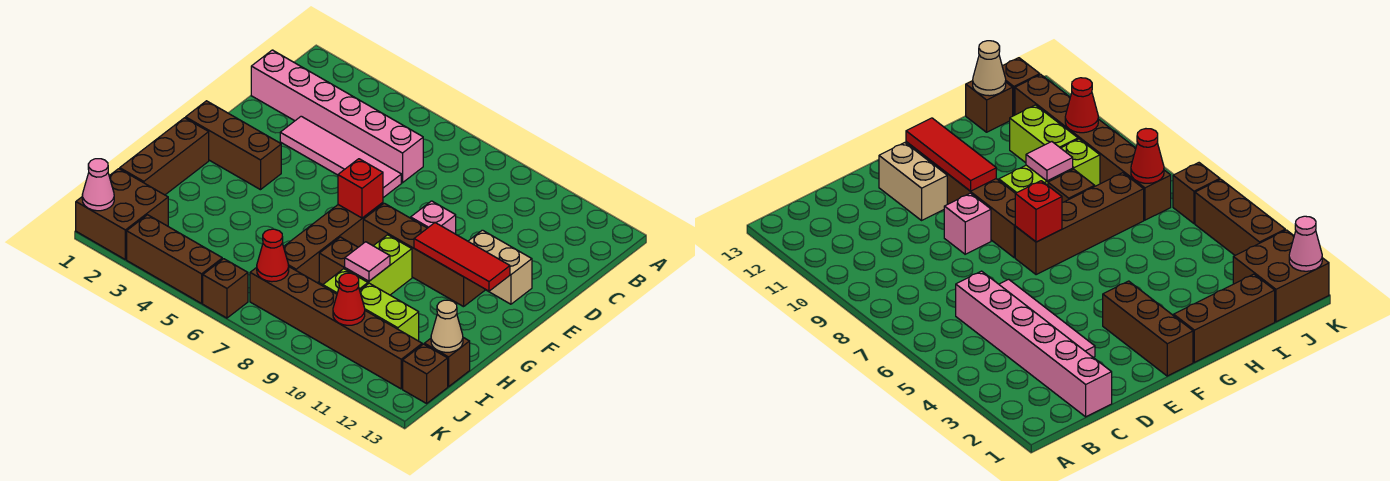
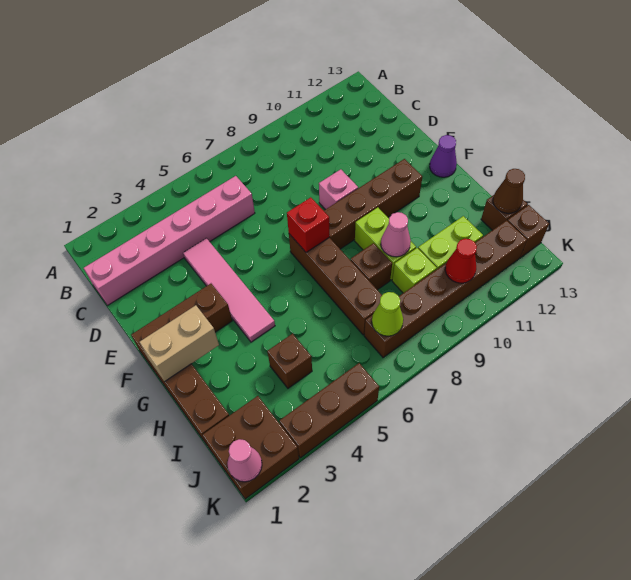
pink 1x4 tile [280,116,401,198] -> pink 1x4 tile turned to [183,238,275,342]
tan 1x2 brick [468,230,532,304] -> tan 1x2 brick moved to [140,305,219,382]
red 1x3 tile [414,223,510,291] -> none
none -> purple 1x1 cone [430,135,457,177]
pink 1x1 tile [345,242,390,281] -> pink 1x1 cone [381,212,411,257]
tan 1x1 cone [431,300,463,352] -> brown 1x1 cone [493,169,525,213]
red 1x1 cone [257,229,289,282] -> lime 1x1 cone [372,292,403,336]
brown 1x1 brick [203,259,248,318] -> brown 1x1 brick moved to [267,334,312,388]

